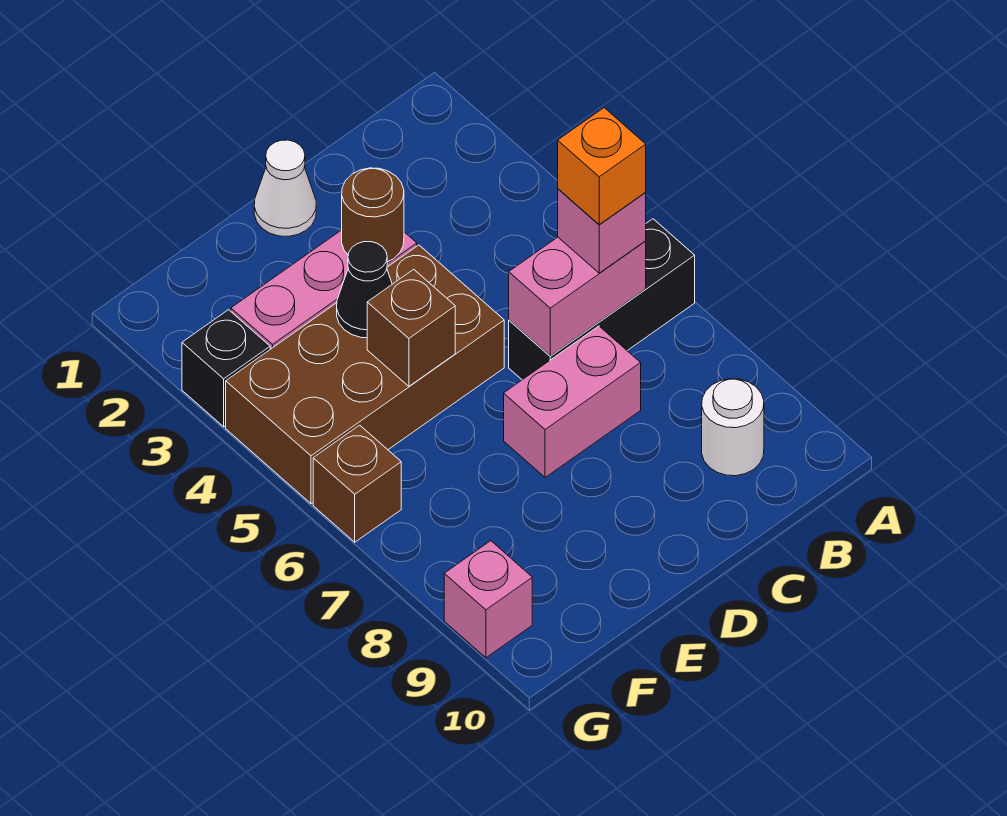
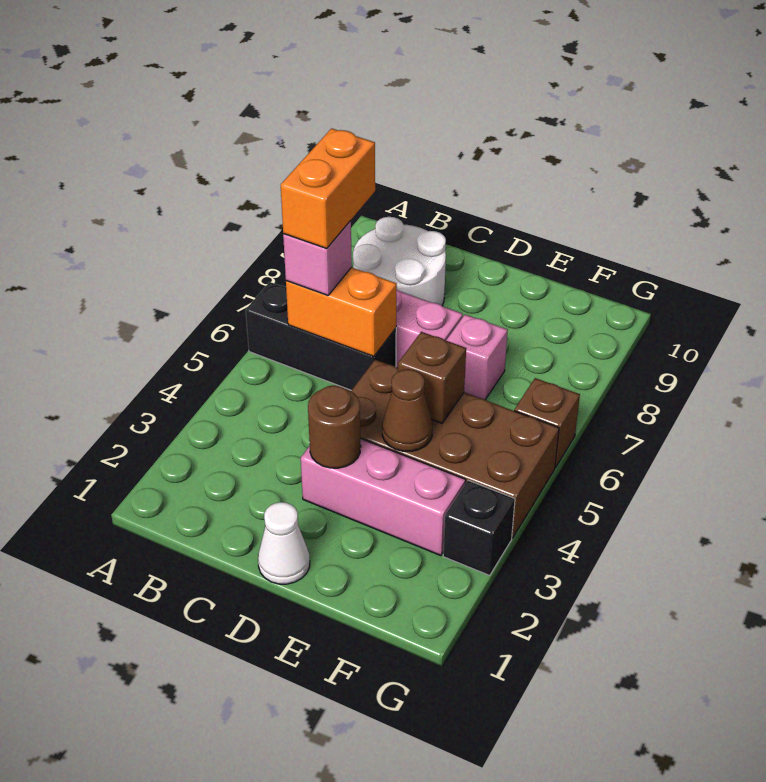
pink 1x2 brick [509,237,646,356] -> orange 1x2 brick [286,267,397,357]
orange 1x1 brick [558,108,646,225] -> orange 1x2 brick [281,128,375,249]
white 1x1 round brick [702,379,764,476] -> white 2x2 round brick [353,217,446,306]
black 1x1 cone [337,242,392,338] -> brown 1x1 cone [382,369,432,451]
pink 1x1 brick [444,541,532,658] -> pink 1x1 brick moved to [446,315,508,400]

